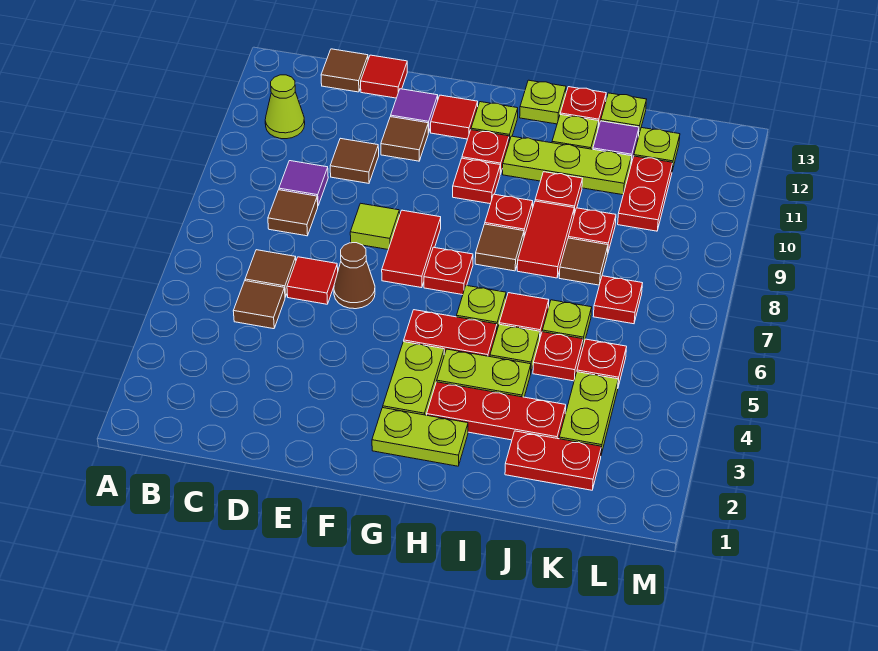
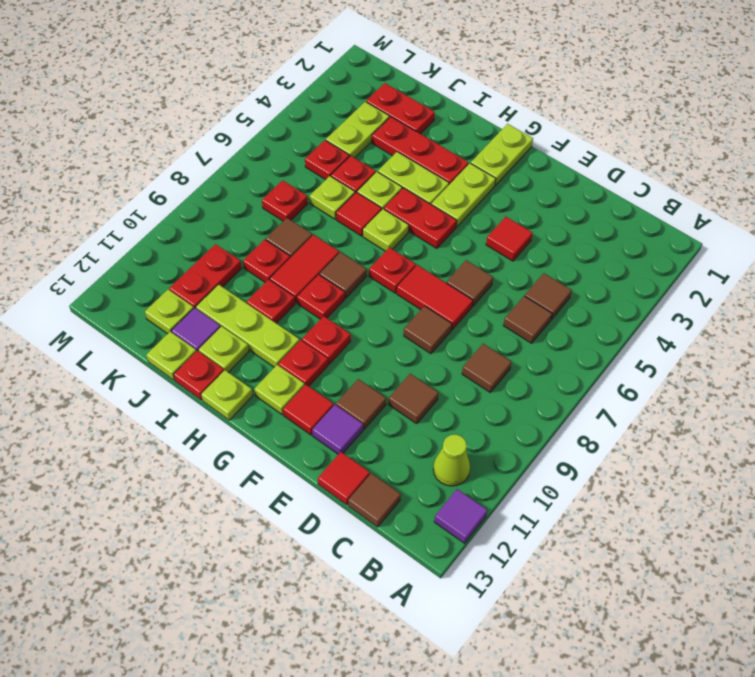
purple 1x1 tile [279,161,328,205] -> purple 1x1 tile moved to [434,489,487,543]
red 1x1 tile [287,257,338,304] -> red 1x1 tile moved to [486,217,533,261]
brown 1x1 cone [334,243,375,309] -> brown 1x1 tile [446,260,493,306]
lime 1x1 tile [350,203,400,249] -> brown 1x1 tile [404,306,452,354]
red 1x2 tile [382,210,441,288] -> red 1x2 tile turned to [397,265,473,330]
lime 1x2 plate [372,408,468,466] -> lime 1x2 plate turned to [471,124,533,185]

